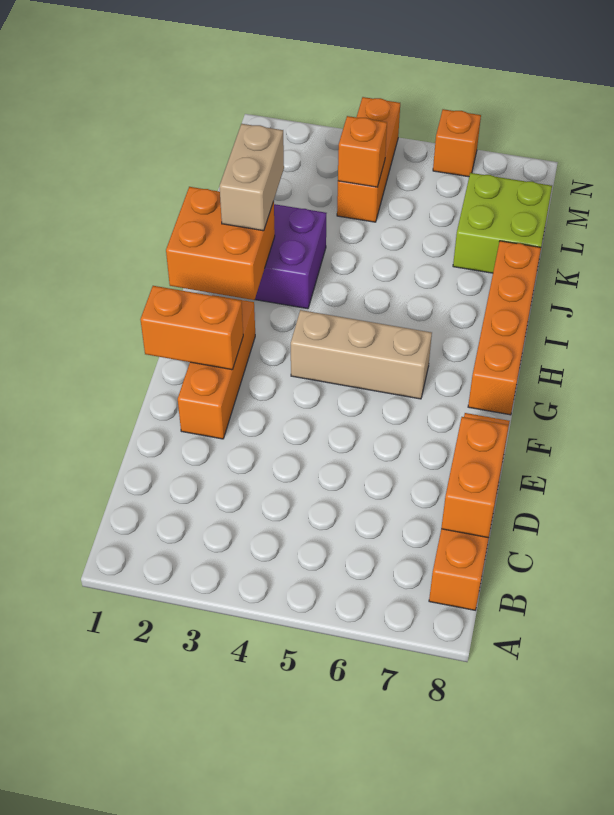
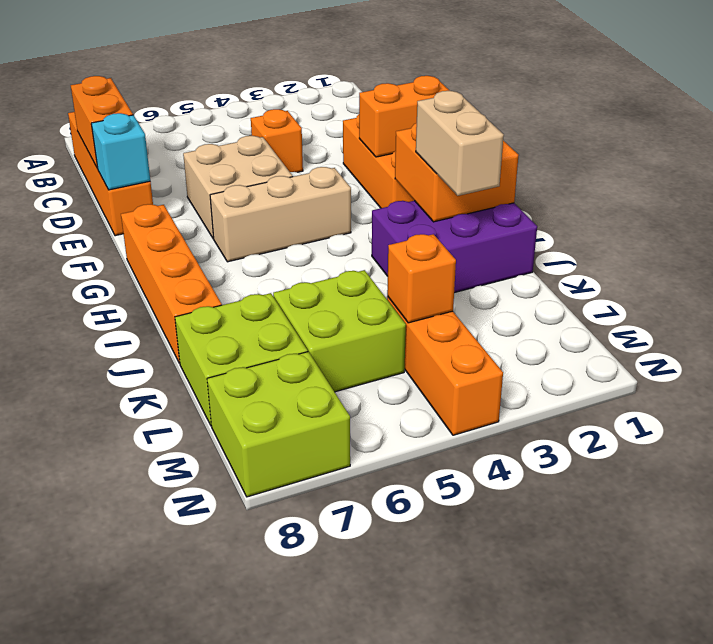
none -> tan 2x2 brick [183,136,293,239]
none -> cyan 1x1 brick [91,113,150,190]
none -> lime 2x2 brick [273,270,406,392]
none -> lime 2x2 brick [207,352,350,497]
orange 1x1 brick [433,109,481,177] -> orange 1x1 brick moved to [251,109,303,172]

